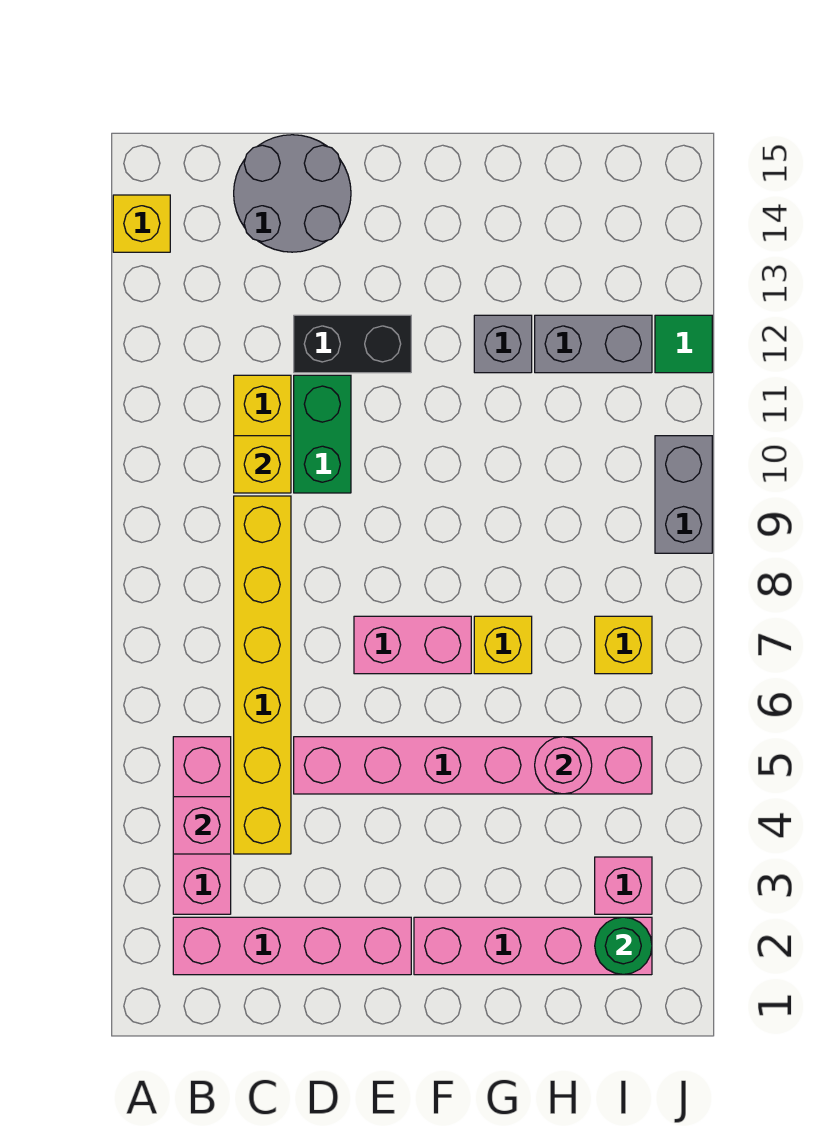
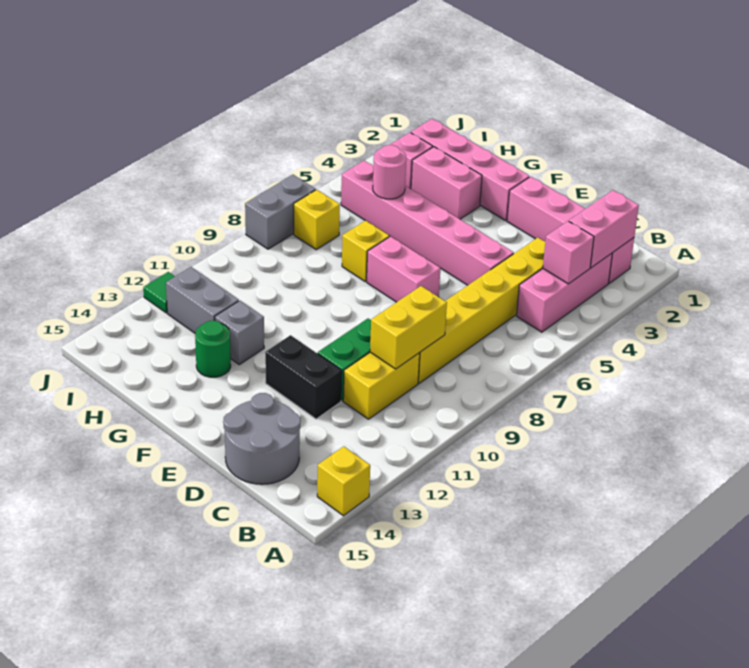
none -> pink 1x2 brick [569,190,639,268]
yellow 1x1 brick [234,436,291,493] -> yellow 1x2 brick [370,286,447,369]
none -> pink 1x2 brick [411,147,482,219]
green 1x1 round brick [595,917,652,974] -> green 1x1 round brick moved to [195,321,231,377]
grey 1x2 brick [655,436,712,553] -> grey 1x2 brick moved to [245,175,316,249]

